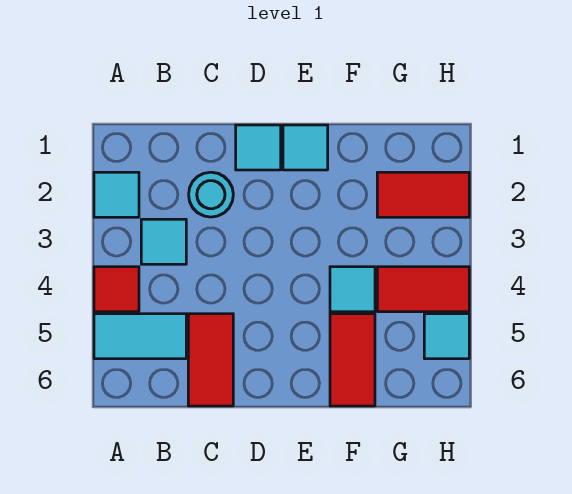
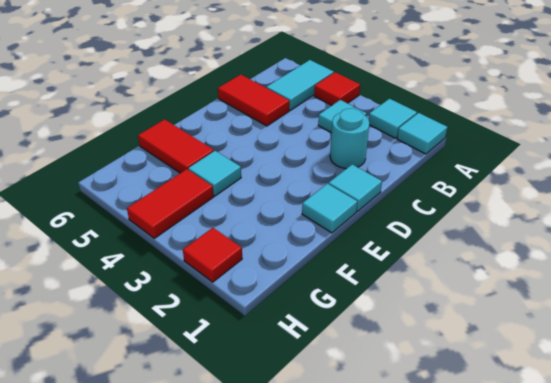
red 1x2 tile [377,172,469,217] -> red 1x1 tile [183,228,242,282]
cyan 1x1 tile [424,314,469,359] -> cyan 1x1 tile moved to [397,113,448,154]

